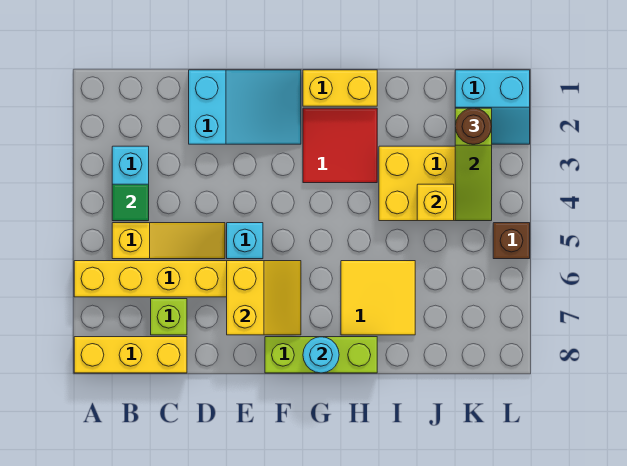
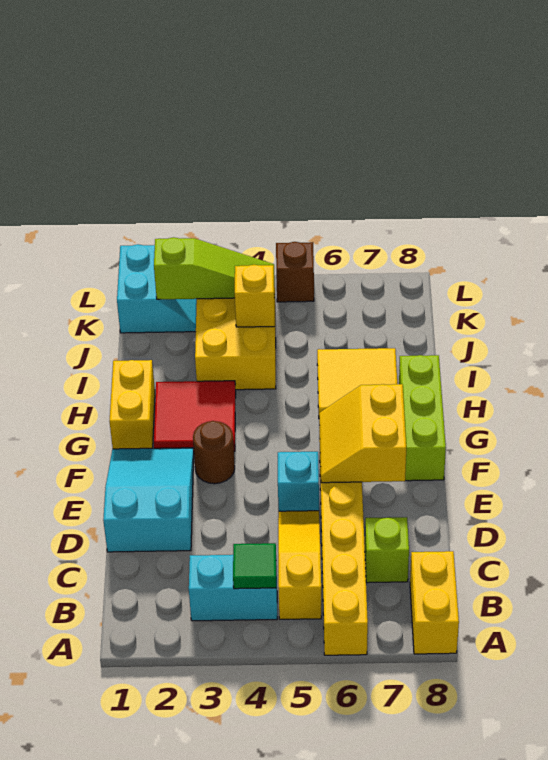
yellow 1x3 brick [74,337,187,373] -> yellow 1x2 brick [410,551,459,654]
yellow 2x2 slope [227,261,301,335] -> yellow 2x2 slope turned to [319,384,406,483]
cyan 1x1 round brick [303,337,339,373] -> none
brown 1x1 round brick [455,108,492,144] -> brown 1x1 round brick moved to [193,421,235,484]

